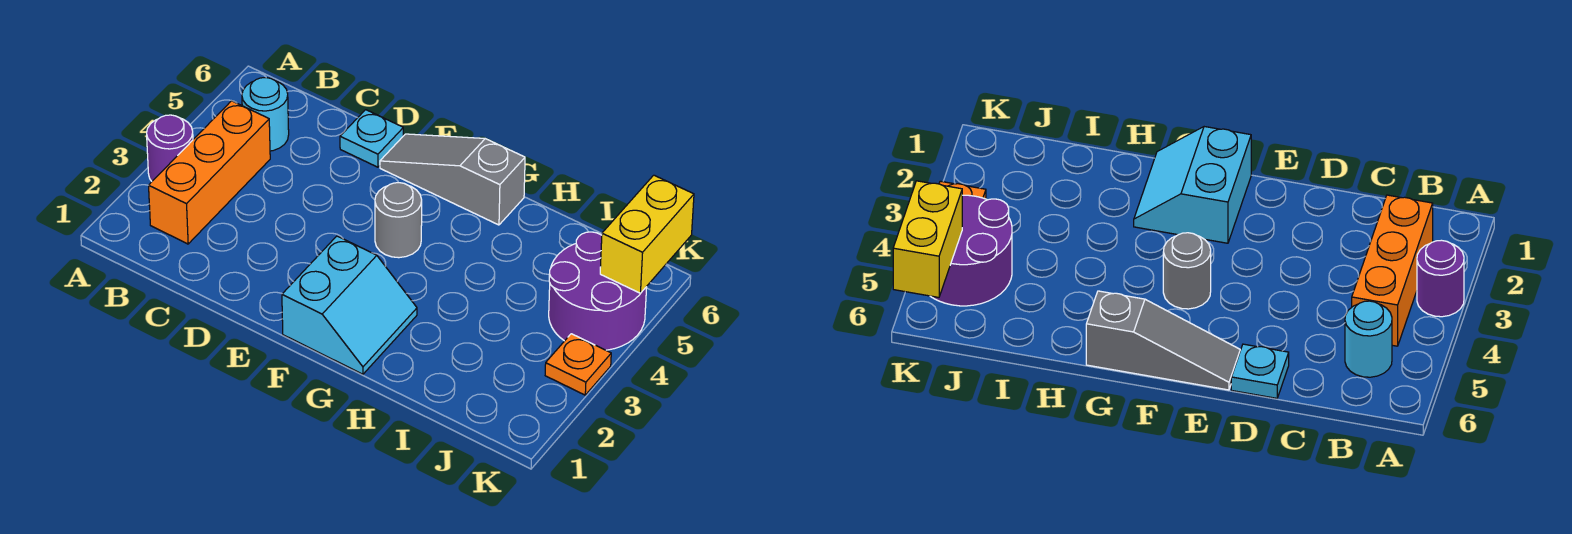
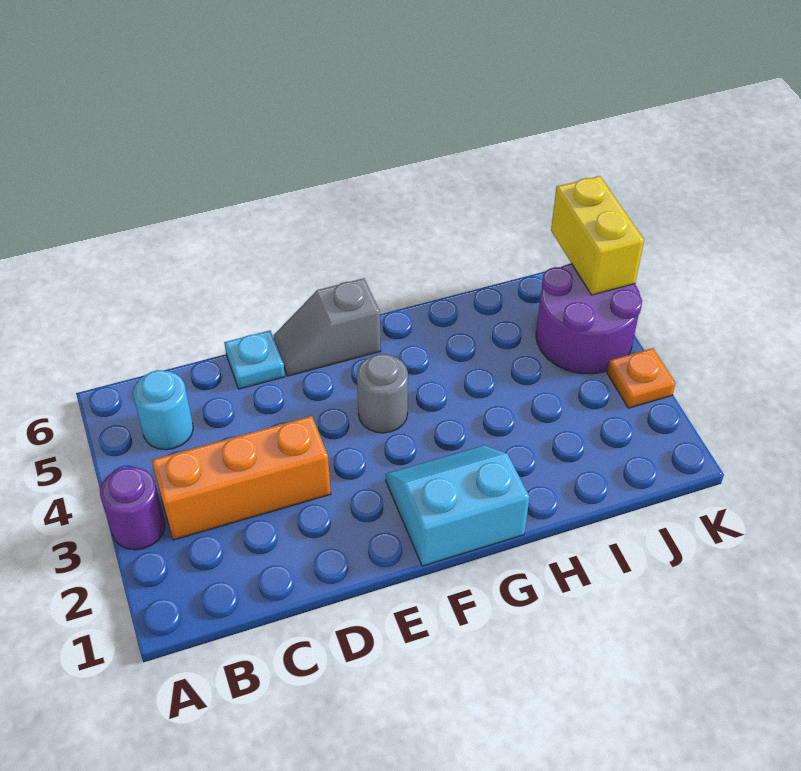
orange 1x3 brick [149,101,270,244] -> orange 1x3 brick turned to [152,416,331,540]
grey 1x3 slope [380,134,525,225] -> grey 1x2 slope [273,278,381,376]
cyan 2x2 slope [282,236,417,374] -> cyan 2x2 slope turned to [386,446,529,566]

